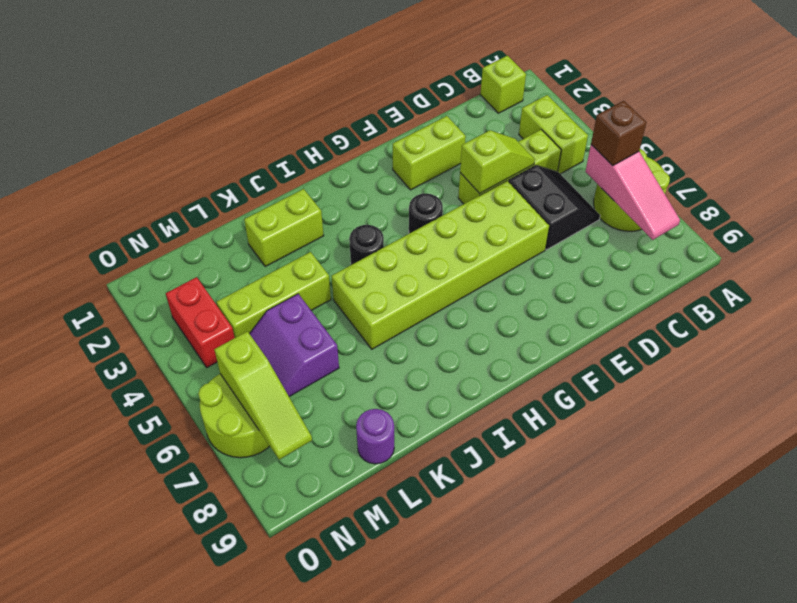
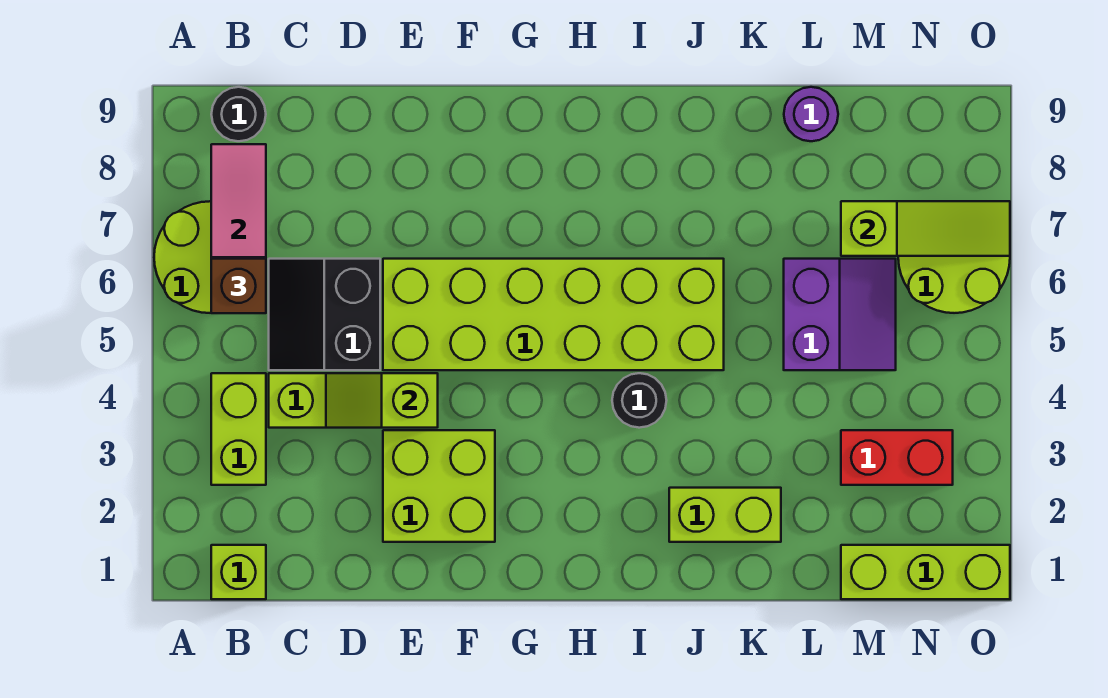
lime 1x2 brick [393,116,466,190] -> lime 2x2 brick [383,430,495,542]
black 1x1 round brick [409,194,443,234] -> black 1x1 round brick moved to [211,87,266,141]
lime 1x3 brick [216,252,331,338] -> lime 1x3 brick moved to [841,545,1010,599]
red 1x2 brick [166,277,235,367] -> red 1x2 brick turned to [841,430,953,485]
lime 1x3 slope [214,331,312,460] -> lime 1x3 slope turned to [841,201,1010,256]

